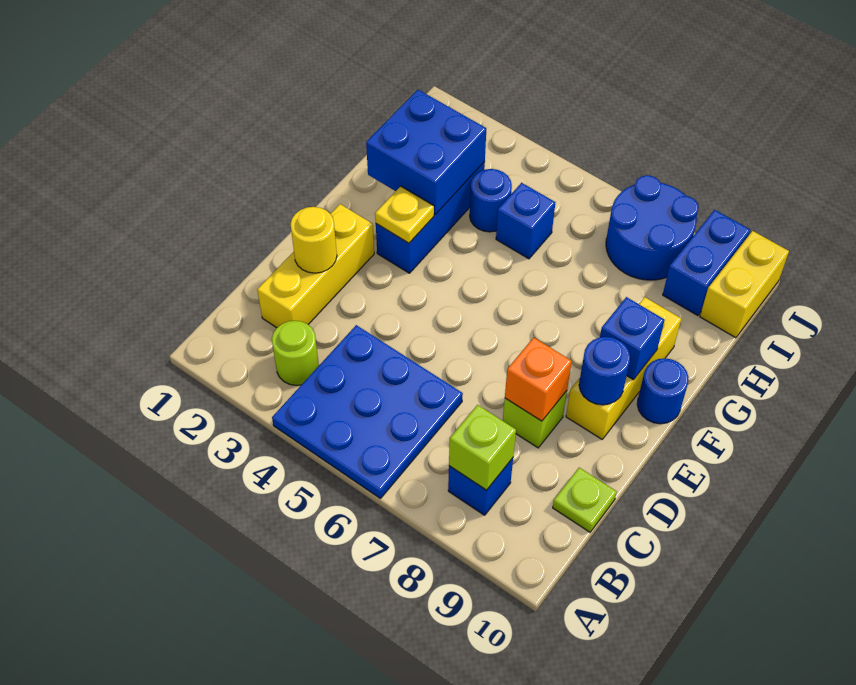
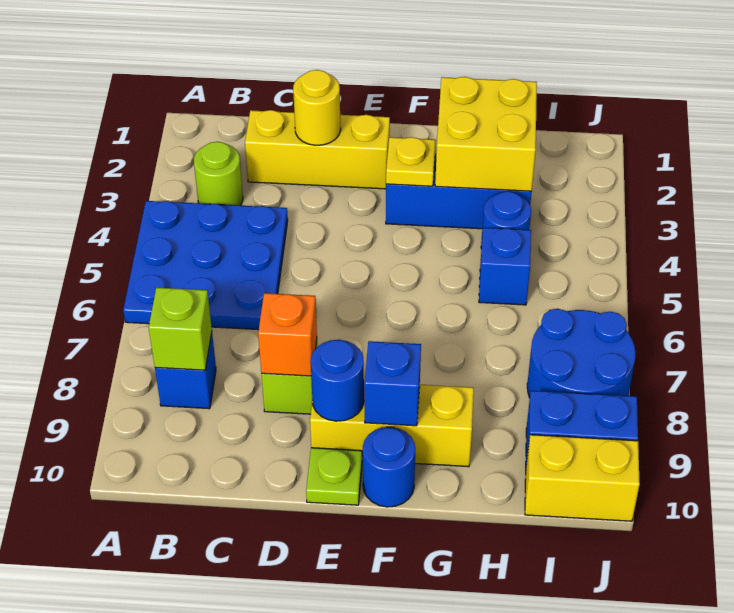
lime 1x1 plate [553,468,617,532] -> lime 1x1 plate moved to [306,448,362,505]
blue 2x2 brick [366,90,486,215] -> yellow 2x2 brick [435,77,537,191]

